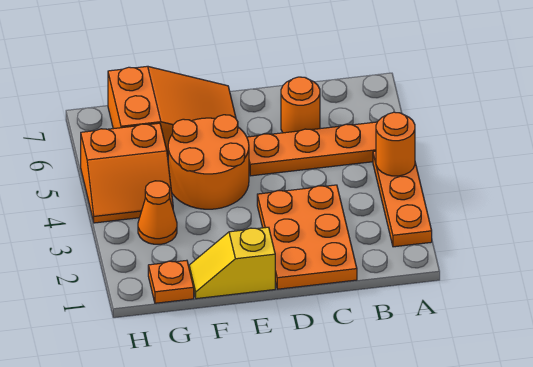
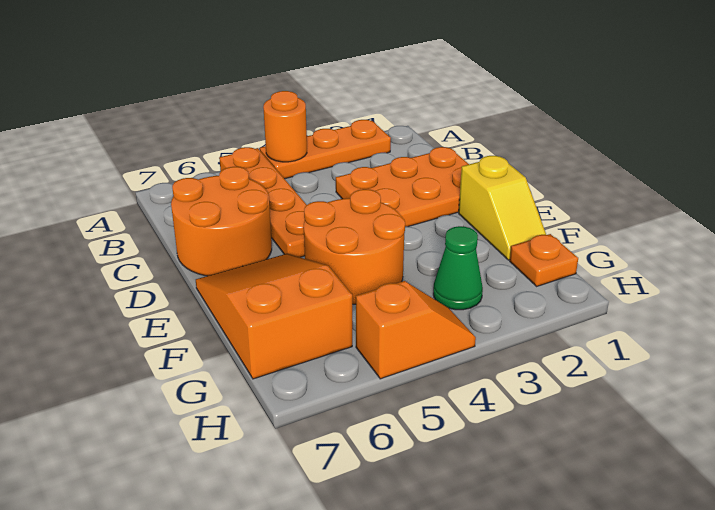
orange 1x1 round brick [281,77,320,133] -> orange 2x2 round brick [171,167,272,276]
orange 1x1 cone [138,181,177,244] -> green 1x1 cone [433,226,483,310]
orange 2x2 slope [81,123,173,223] -> orange 1x2 slope [356,281,476,379]

